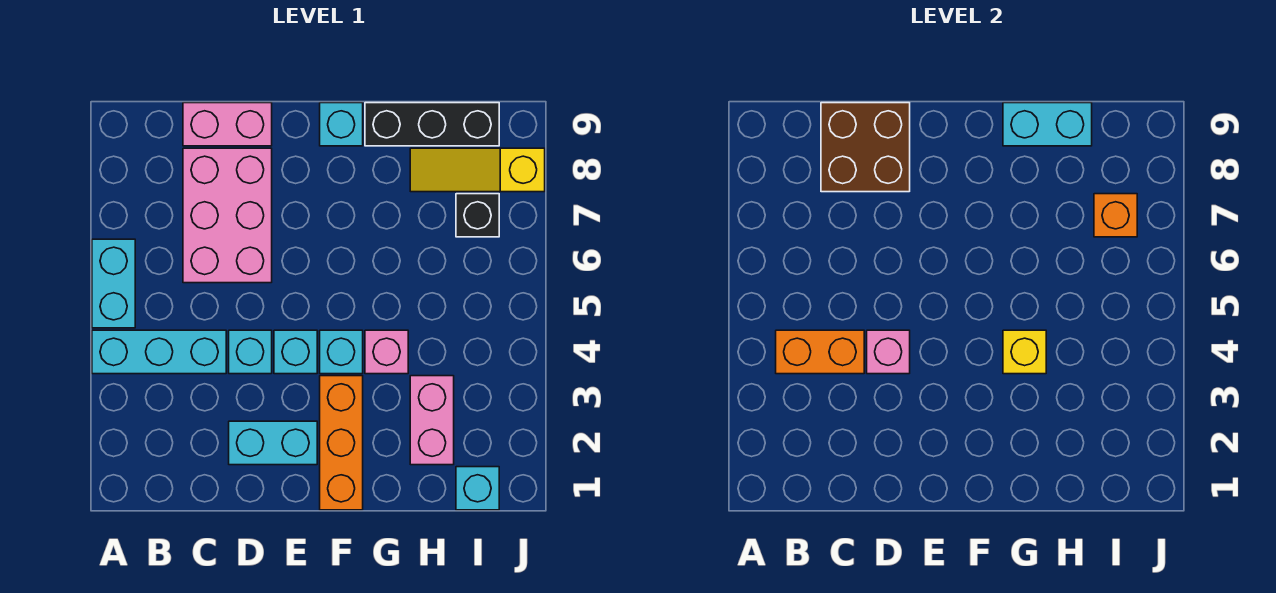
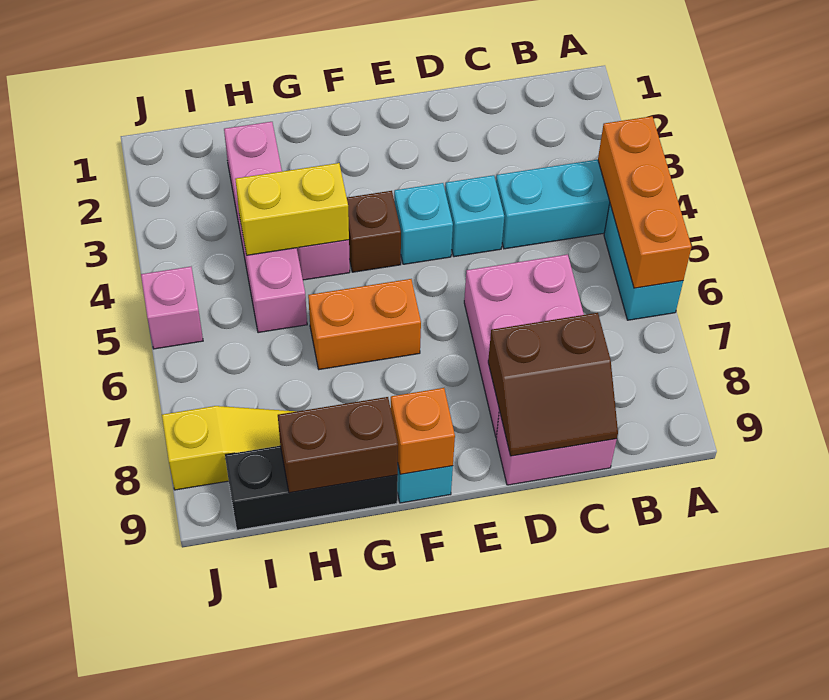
orange 1x2 brick [776,330,864,374] -> orange 1x2 brick moved to [308,279,421,369]
brown 2x2 brick [821,103,910,192] -> brown 2x2 slope [488,313,618,456]
cyan 1x2 brick [229,421,317,465] -> none
pink 1x1 brick [867,330,910,374] -> pink 1x1 brick moved to [141,267,203,349]
orange 1x3 brick [320,376,363,510] -> orange 1x3 brick moved to [598,116,692,288]
cyan 1x1 brick [320,330,363,374] -> brown 1x1 brick [347,191,401,272]
yellow 1x1 brick [1003,330,1046,374] -> yellow 1x2 brick [235,163,349,255]
cyan 1x2 brick [1003,103,1092,146] -> brown 1x2 brick [278,397,398,493]
pink 1x2 brick [410,376,454,465] -> pink 1x4 brick [224,122,307,333]
cyan 1x1 brick [456,467,499,510] -> none
black 1x1 brick [456,194,499,237] -> none
orange 1x1 brick [1094,194,1137,237] -> orange 1x1 brick moved to [391,388,455,474]

